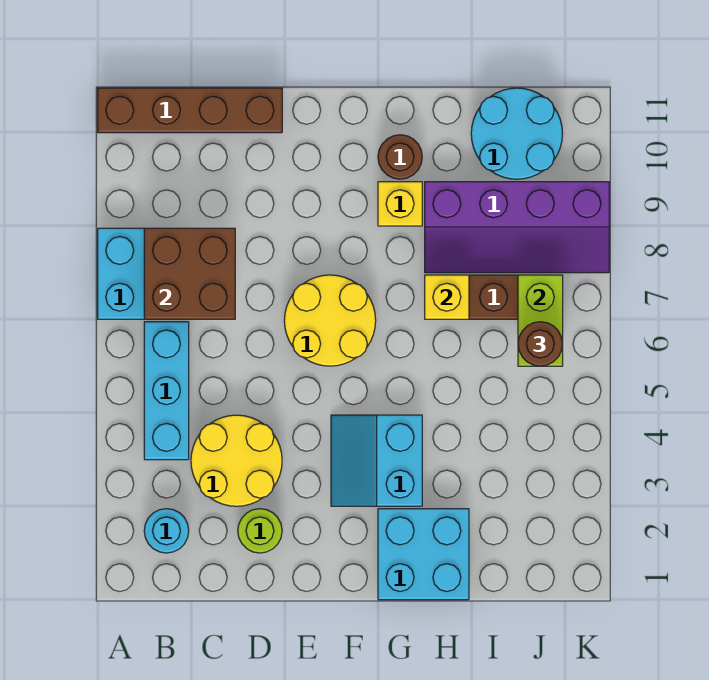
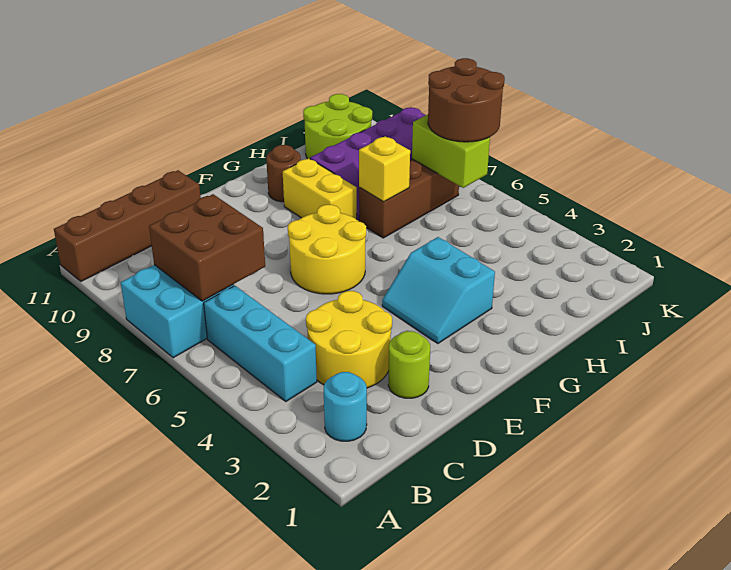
cyan 2x2 brick [378,509,469,600] -> none
yellow 1x1 brick [378,182,422,226] -> yellow 1x2 brick [283,158,357,219]
cyan 2x2 round brick [471,88,563,179] -> lime 2x2 round brick [303,94,372,159]
brown 1x1 round brick [518,322,563,366] -> brown 2x2 round brick [428,58,505,142]

